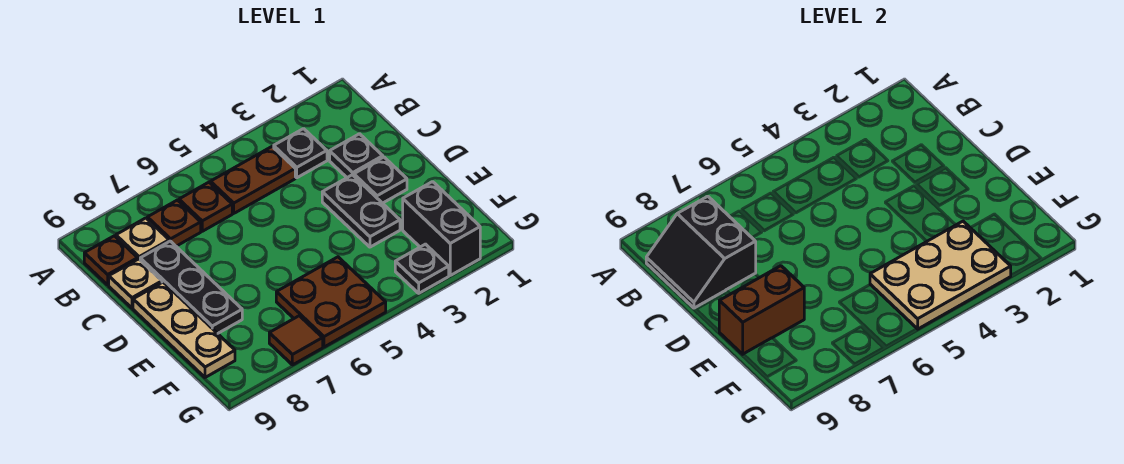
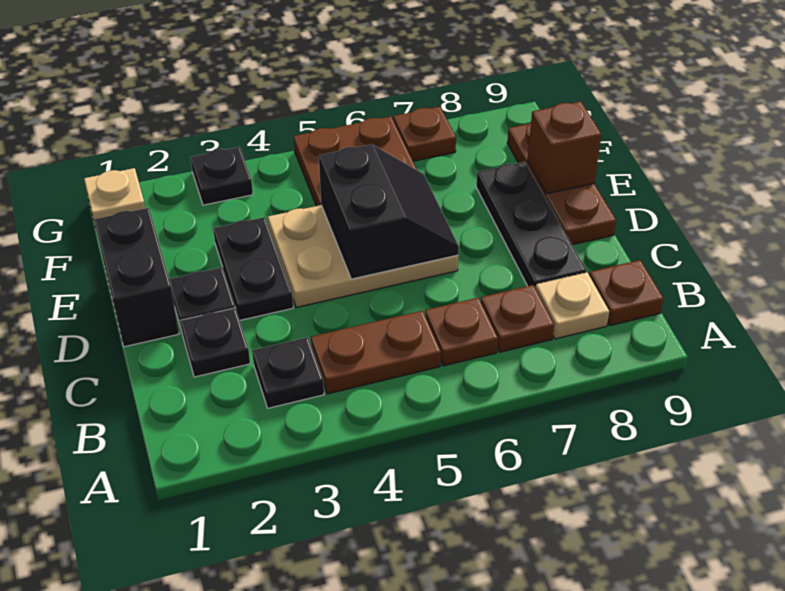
black 2x2 slope [646,196,756,308] -> black 2x2 slope moved to [319,144,459,279]
tan 1x1 plate [109,259,162,308] -> tan 1x1 plate moved to [84,168,145,228]
tan 1x3 plate [133,282,235,377] -> brown 1x3 plate [507,122,616,245]
brown 1x2 brick [719,266,804,354] -> brown 1x1 brick [528,101,602,194]
black 1x2 brick [403,182,480,275] -> black 1x2 brick moved to [94,208,179,347]
tan 2x3 plate [870,221,1011,329] -> tan 2x3 plate moved to [268,205,458,308]
brown 1x1 tile [269,316,323,365] -> brown 1x1 plate [394,107,456,161]

